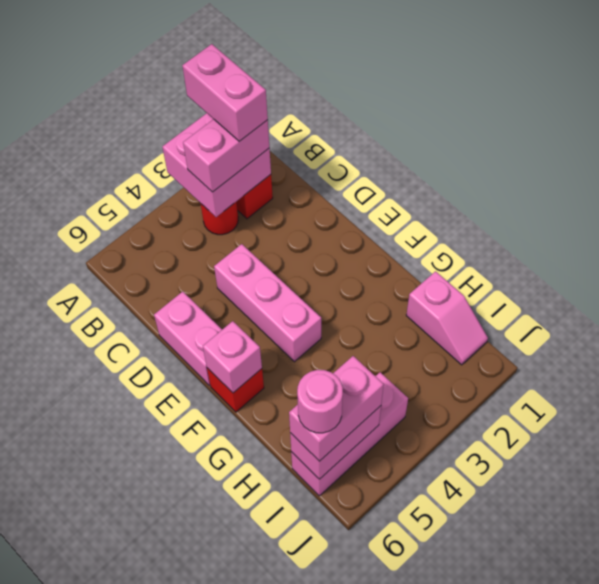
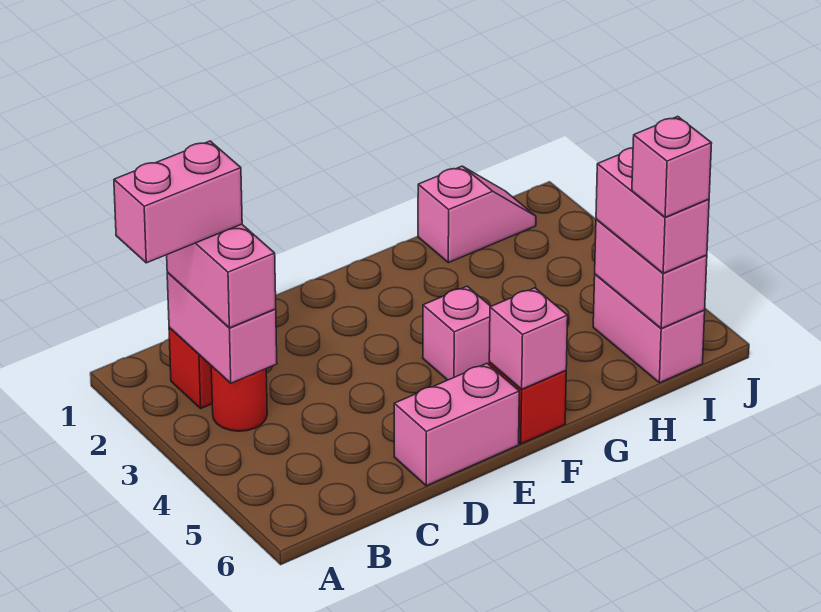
pink 2x2 brick [162,113,271,217] -> pink 1x2 brick [167,273,277,383]
pink 1x3 brick [214,244,321,362] -> pink 1x1 brick [423,286,491,380]
pink 1x3 brick [291,372,408,496] -> pink 1x2 brick [593,274,705,383]
pink 1x1 round brick [297,370,343,433] -> pink 1x1 brick [632,116,712,217]

